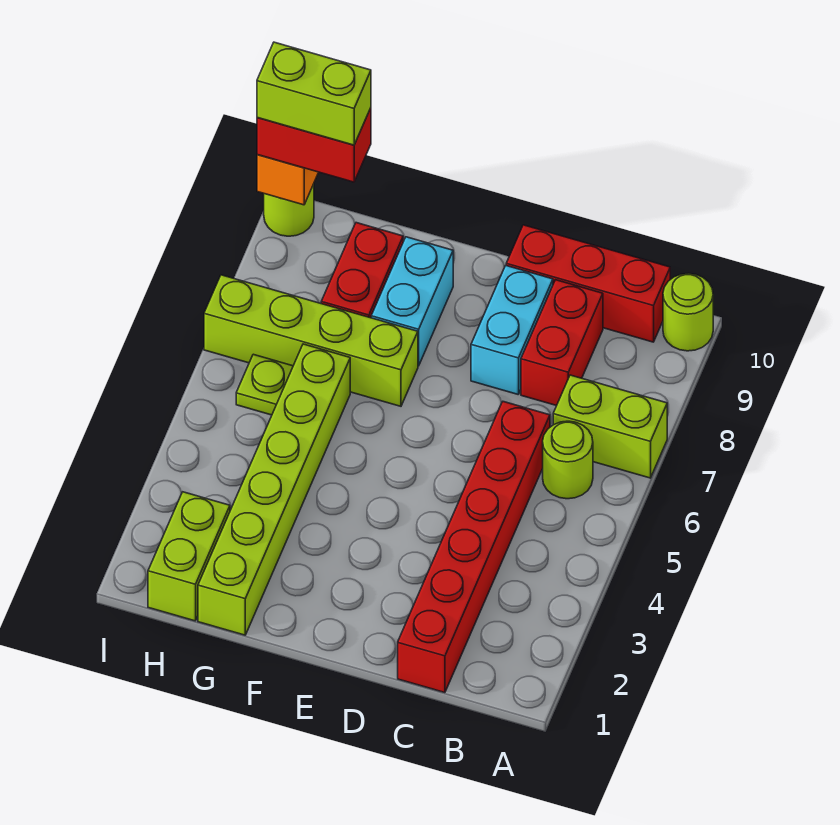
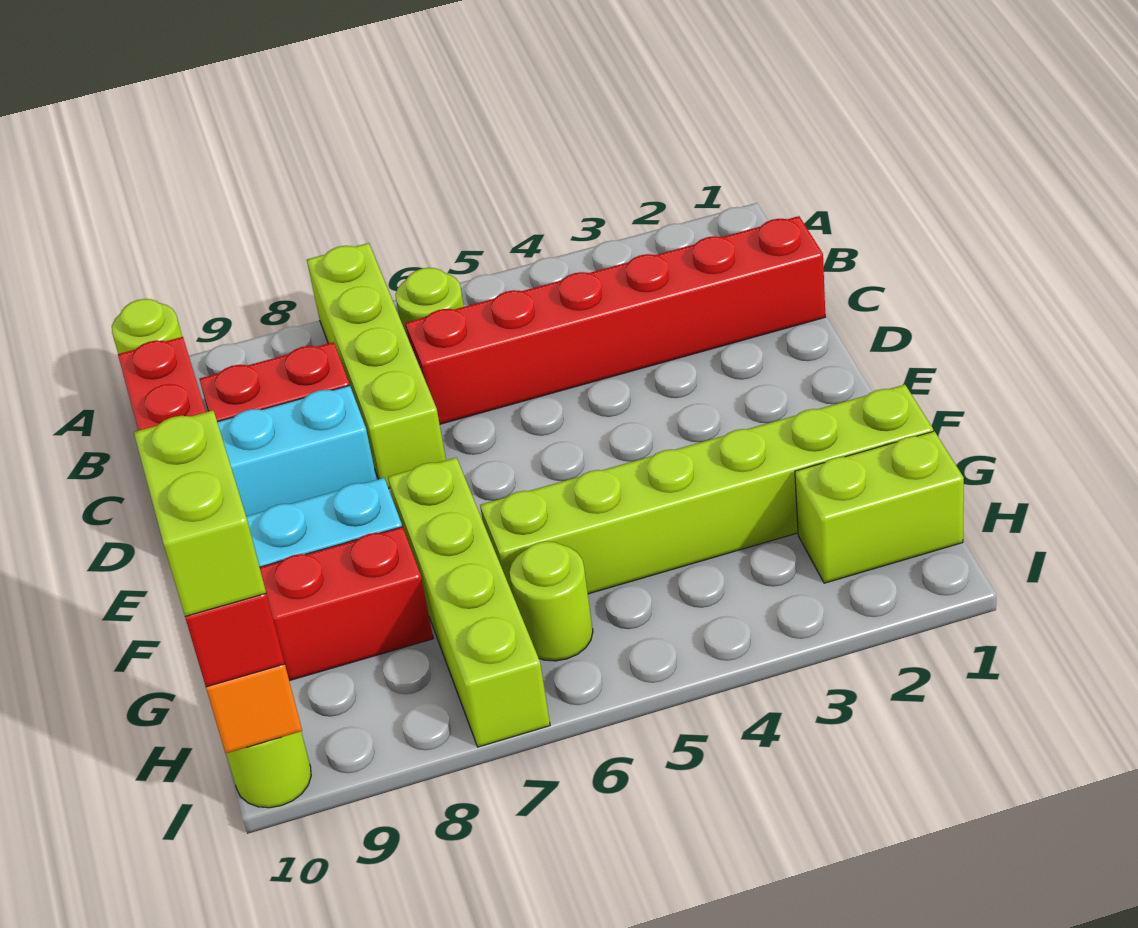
lime 1x2 brick [553,375,667,478] -> lime 1x4 brick [307,243,446,488]
lime 1x1 plate [236,354,293,415] -> lime 1x1 round brick [510,541,593,661]

